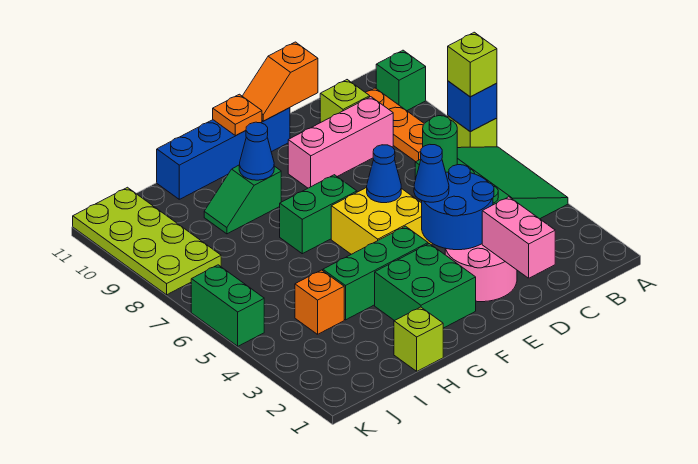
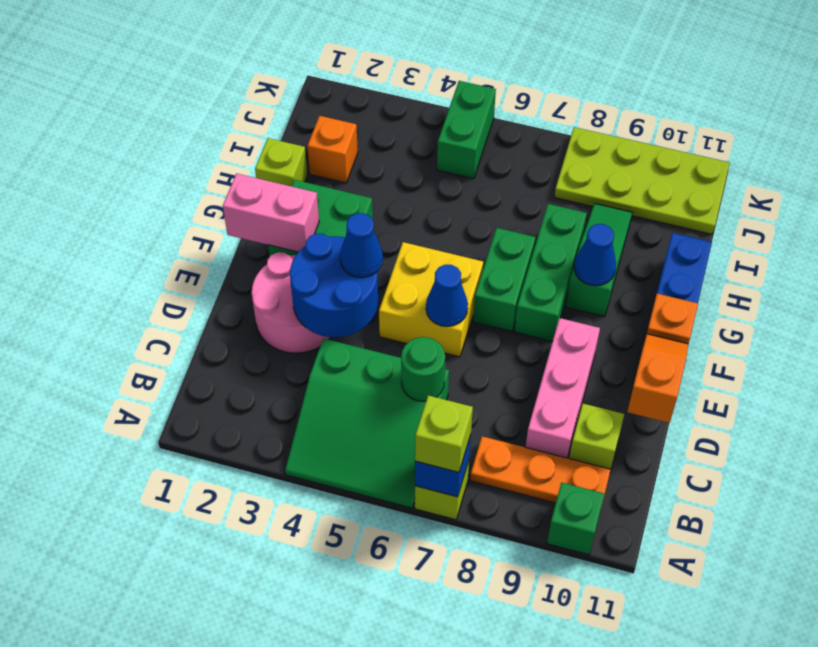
pink 1x2 brick [482,197,555,278] -> pink 1x2 brick moved to [223,173,319,252]
green 1x3 brick [323,226,428,320] -> green 1x3 brick moved to [514,204,587,342]
green 1x2 slope [204,165,281,234] -> green 1x3 slope [566,204,632,317]
orange 1x1 brick [295,270,344,334] -> orange 1x1 brick moved to [307,116,358,183]
green 1x2 brick [191,265,264,346] -> green 1x2 brick turned to [437,81,496,179]

